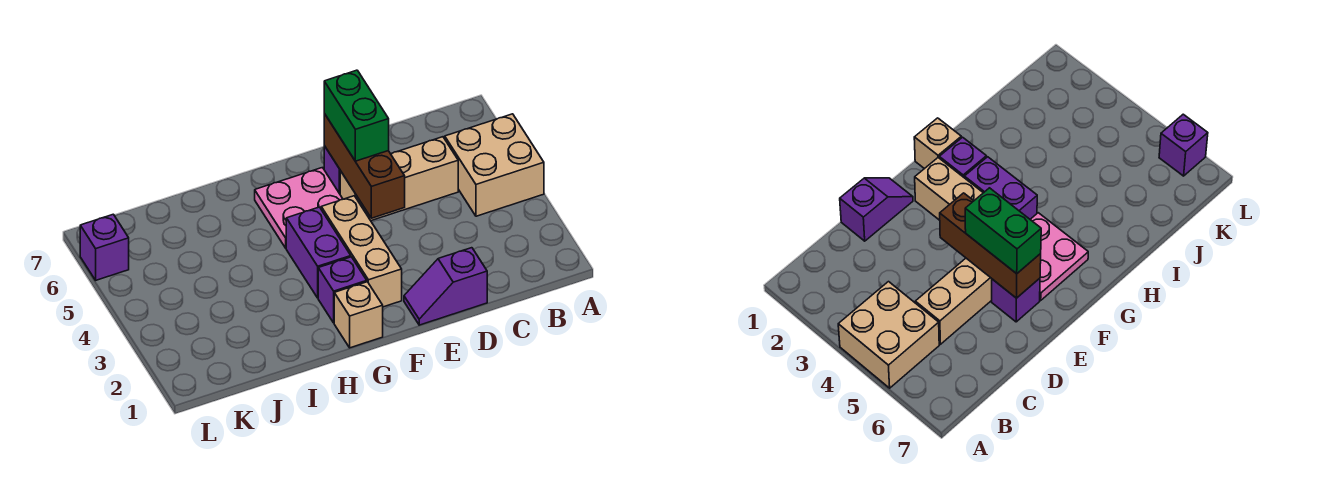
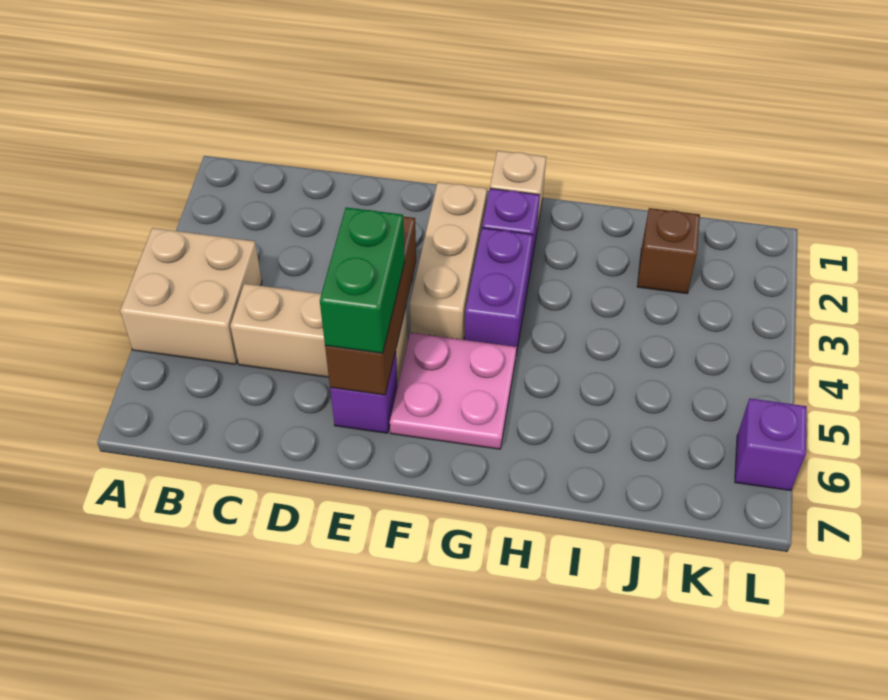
purple 1x2 slope [404,248,487,325] -> none
none -> brown 1x1 brick [637,208,700,294]

